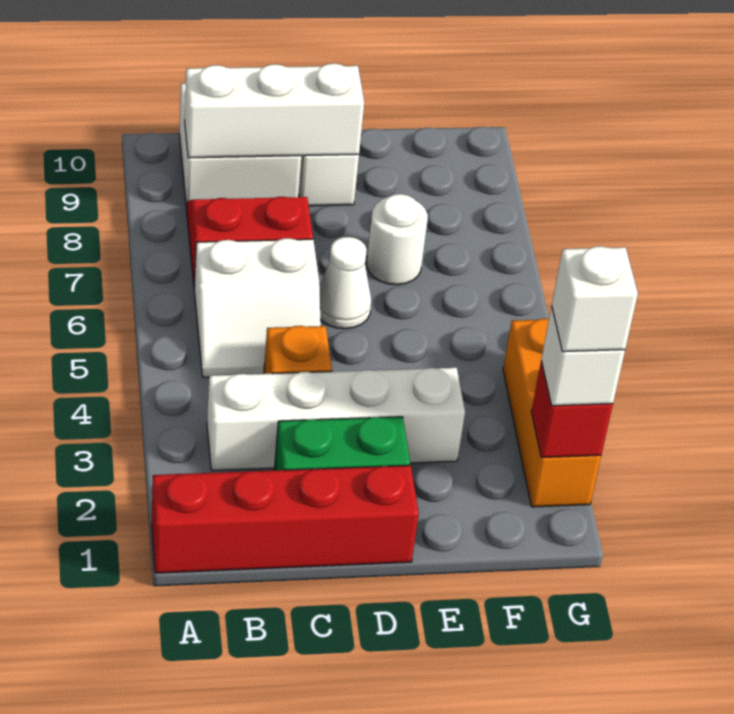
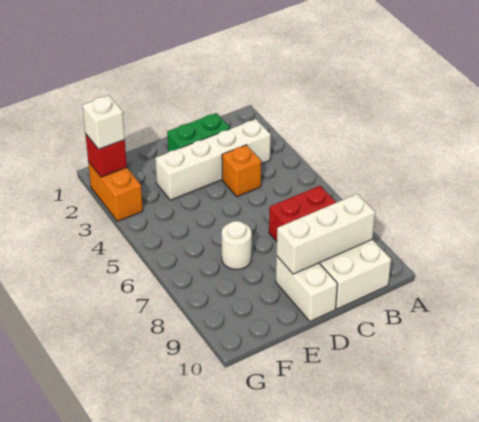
red 1x4 brick [152,465,419,573] -> none
white 2x2 slope [194,238,321,377] -> none
white 1x1 cone [320,237,371,329] -> none
orange 1x3 brick [503,319,601,507] -> orange 1x2 brick [88,162,143,221]
white 1x1 brick [552,246,638,352] -> none

